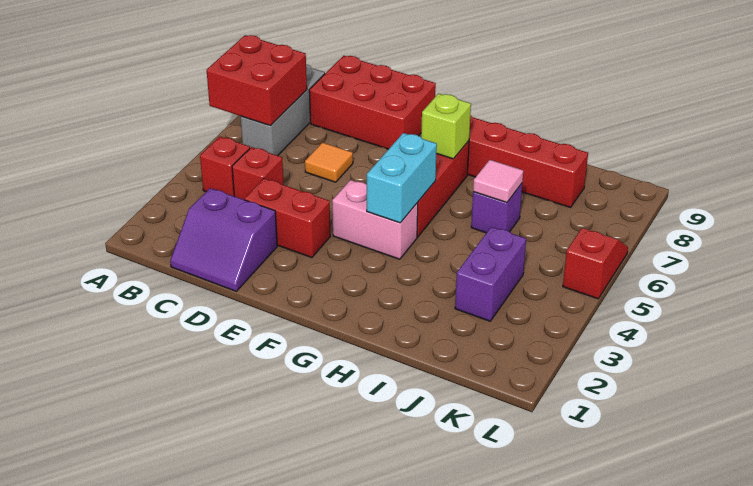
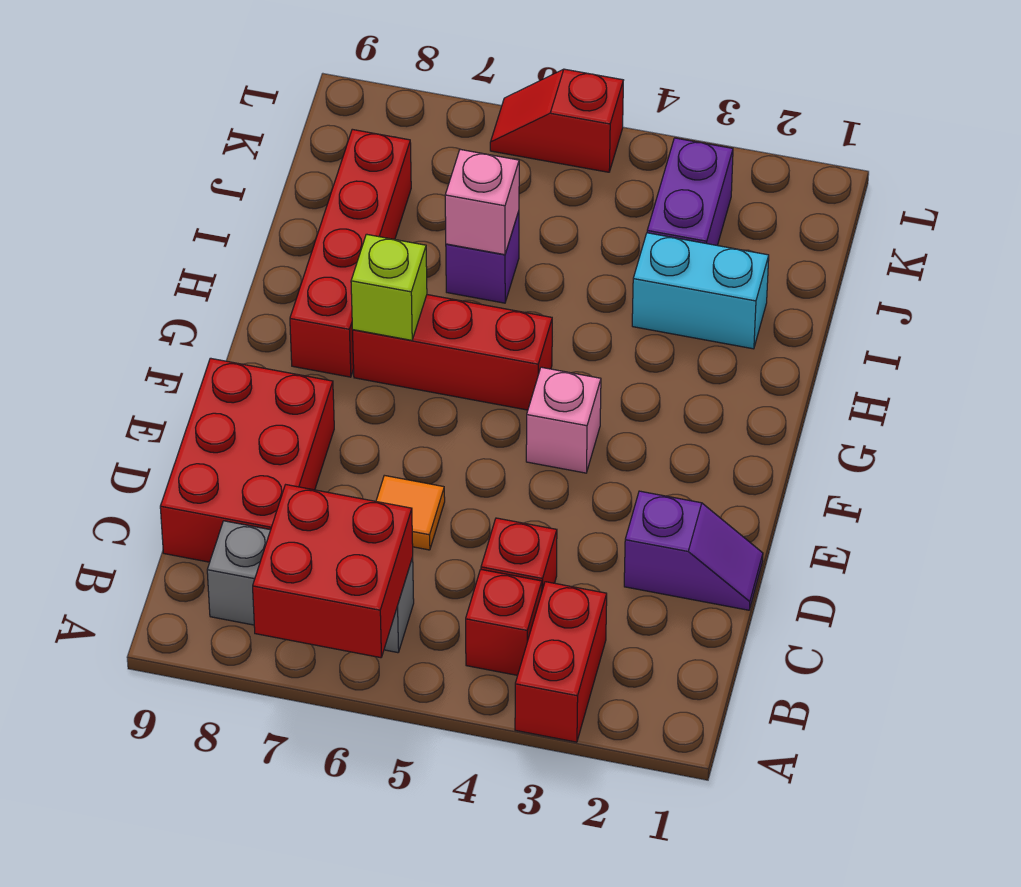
purple 2x2 slope [170,188,277,291] -> purple 1x2 slope [624,491,763,610]
red 1x2 brick [244,178,330,258] -> red 1x2 brick moved to [515,582,607,742]
pink 1x2 brick [332,180,418,259] -> pink 1x1 brick [526,367,601,473]
cyan 1x2 brick [367,133,437,223] -> cyan 1x2 brick moved to [632,233,769,349]
pink 1x1 tile [473,160,523,203] -> pink 1x1 brick [445,149,519,255]
purple 1x2 brick [455,227,526,321] -> purple 1x2 brick turned to [647,138,733,246]

